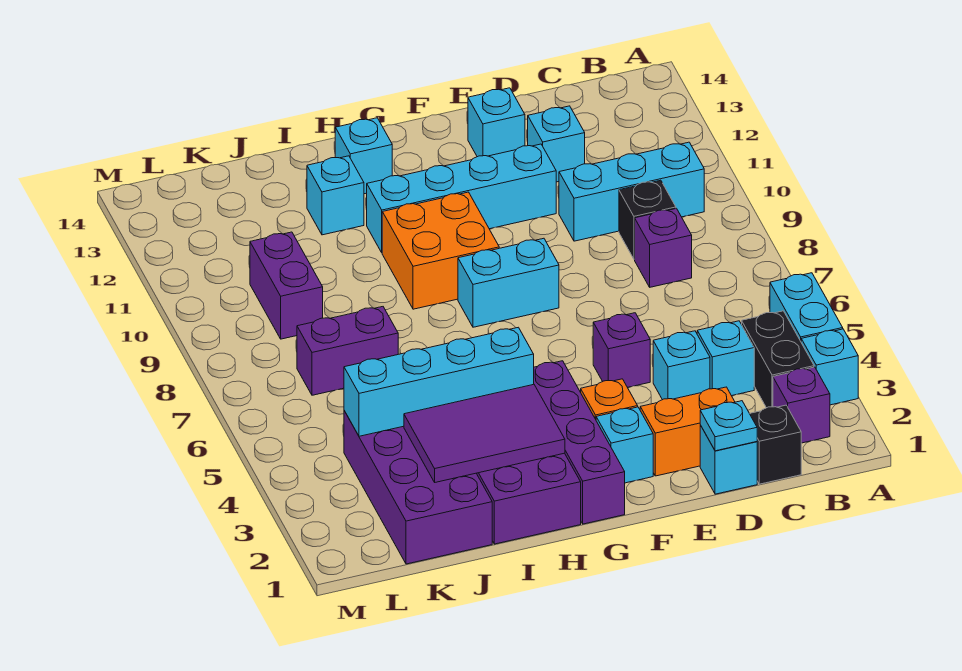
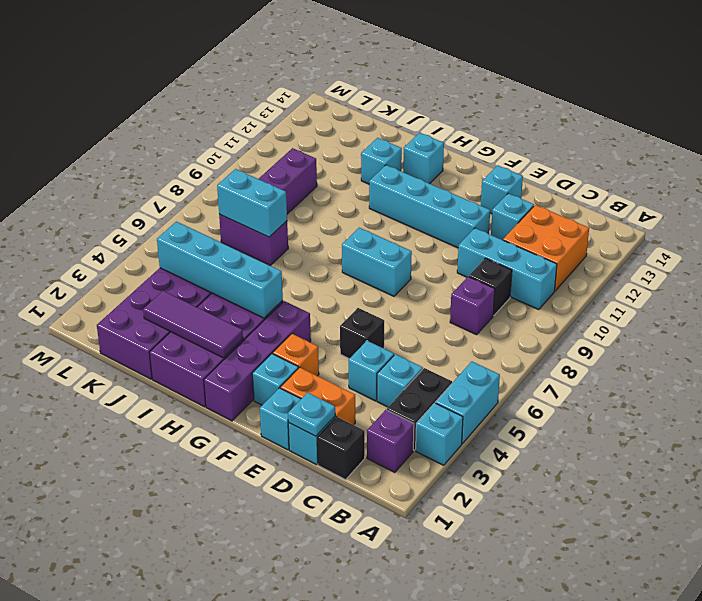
none -> cyan 1x1 brick [260,388,301,450]
purple 1x1 brick [593,313,650,387] -> black 1x1 brick [340,308,384,359]
orange 2x2 brick [382,192,499,309] -> orange 2x2 brick moved to [503,205,589,291]
purple 2x3 tile [404,385,565,482] -> purple 1x3 tile [143,291,243,358]
none -> cyan 1x2 brick [217,169,287,237]

